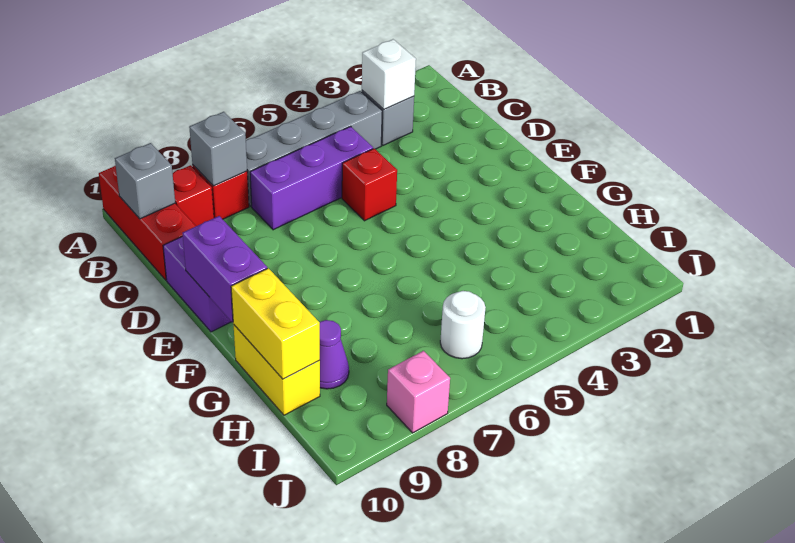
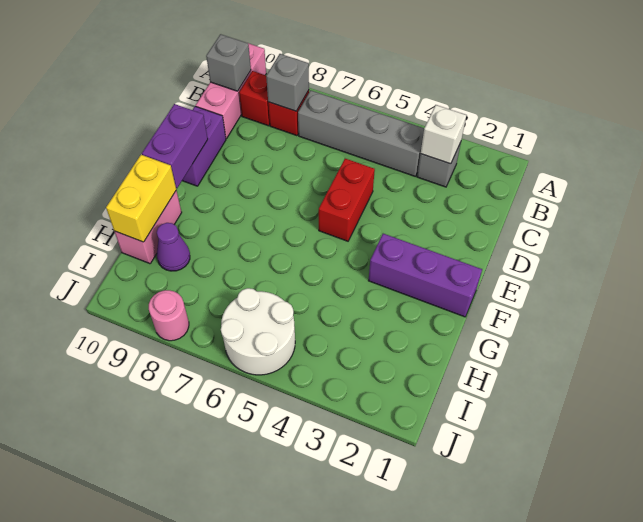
red 1x3 brick [99,165,196,280] -> pink 1x3 brick [196,43,266,139]
purple 1x3 brick [250,127,373,230] -> purple 1x3 brick moved to [369,234,482,317]
red 1x1 brick [342,149,397,221] -> red 1x2 brick [319,159,375,241]
yellow 1x2 brick [234,325,320,415] -> pink 1x2 brick [115,190,182,264]
white 1x1 round brick [440,291,486,359] -> white 2x2 round brick [221,288,295,375]
pink 1x1 brick [387,351,450,433] -> pink 1x1 round brick [149,290,189,341]

